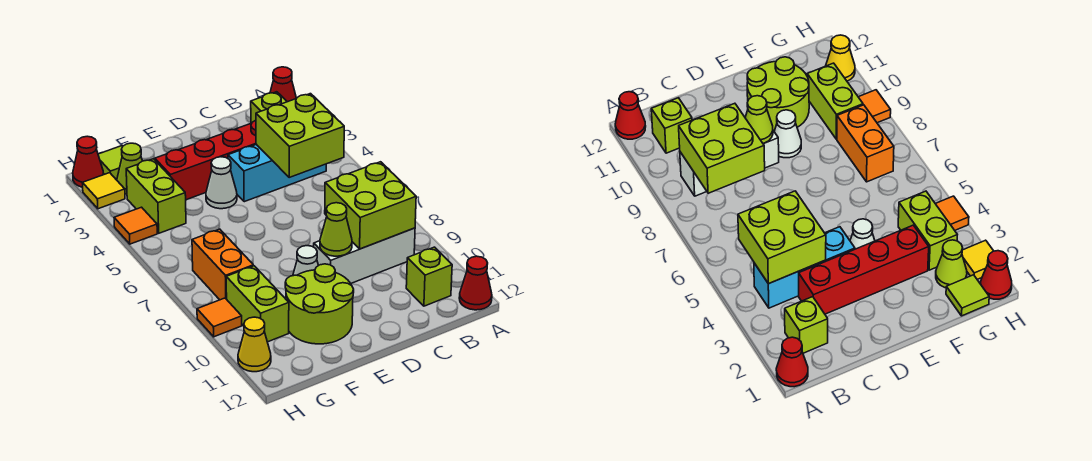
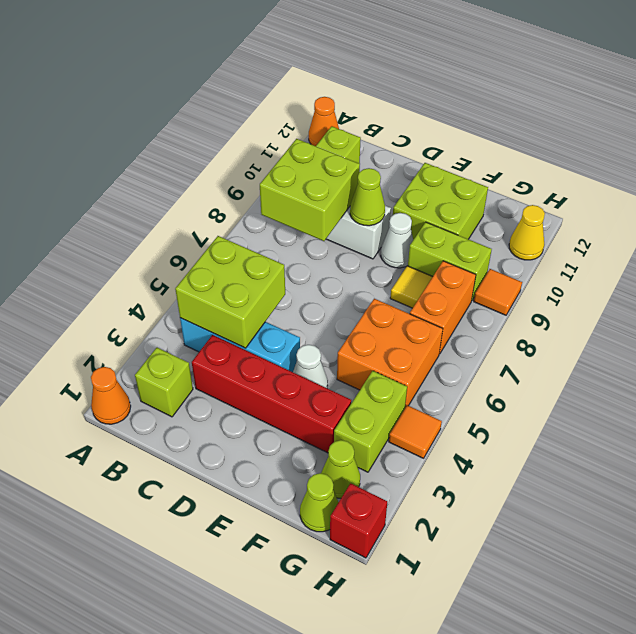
red 1x1 cone [270,67,296,102] -> orange 1x1 cone [91,367,131,424]
red 1x1 cone [459,256,492,310] -> orange 1x1 cone [309,97,339,146]
lime 2x2 round brick [285,264,354,344] -> lime 2x2 brick [393,163,488,240]
none -> orange 2x2 brick [337,299,443,408]
lime 1x1 tile [98,146,123,179] -> lime 1x1 cone [300,473,339,532]
lime 1x2 brick [226,266,289,342] -> lime 1x2 brick turned to [408,222,492,300]
red 1x1 cone [73,136,103,187] -> red 1x1 brick [330,483,387,558]
yellow 1x1 tile [82,173,125,209] -> yellow 1x1 tile moved to [390,266,433,308]

